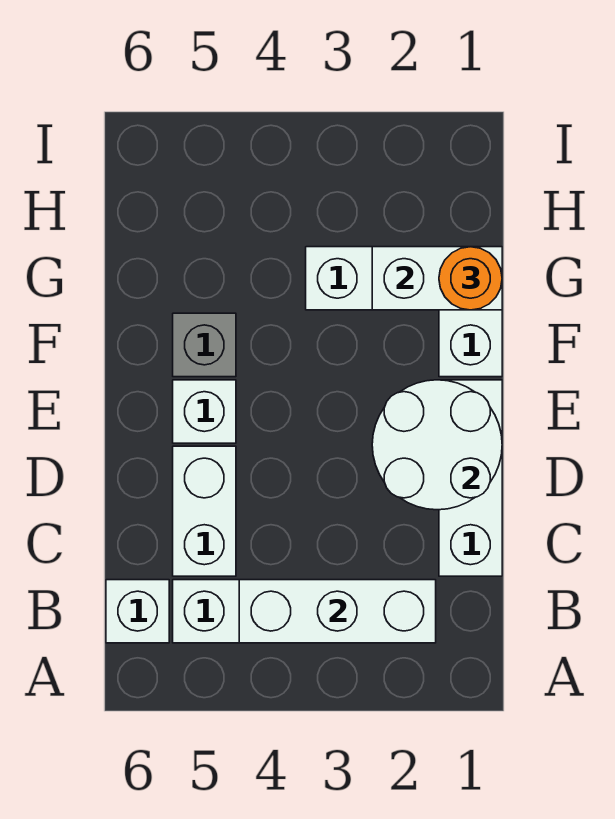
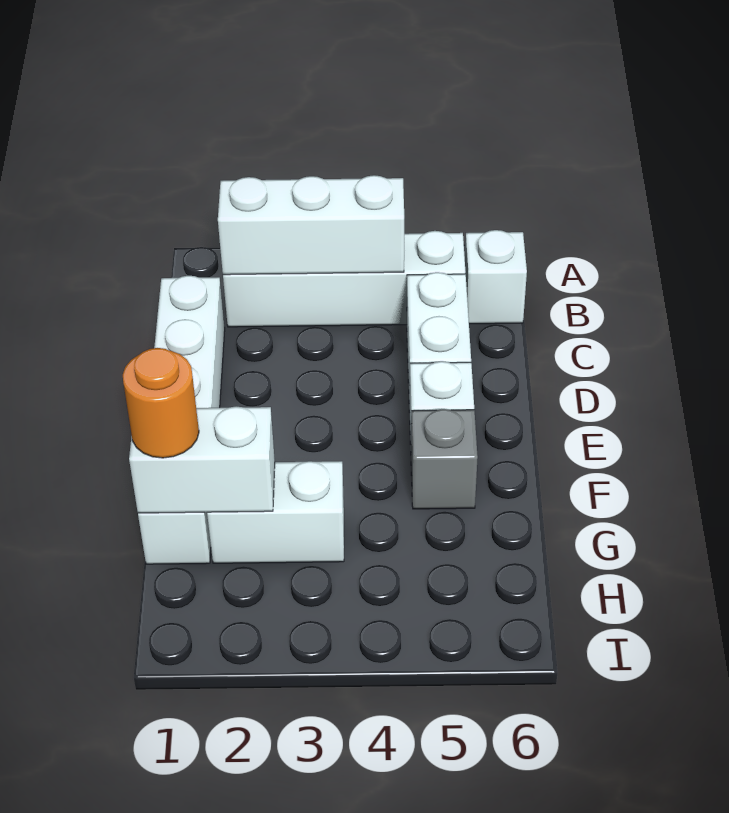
white 2x2 round brick [372,380,502,510] -> none

